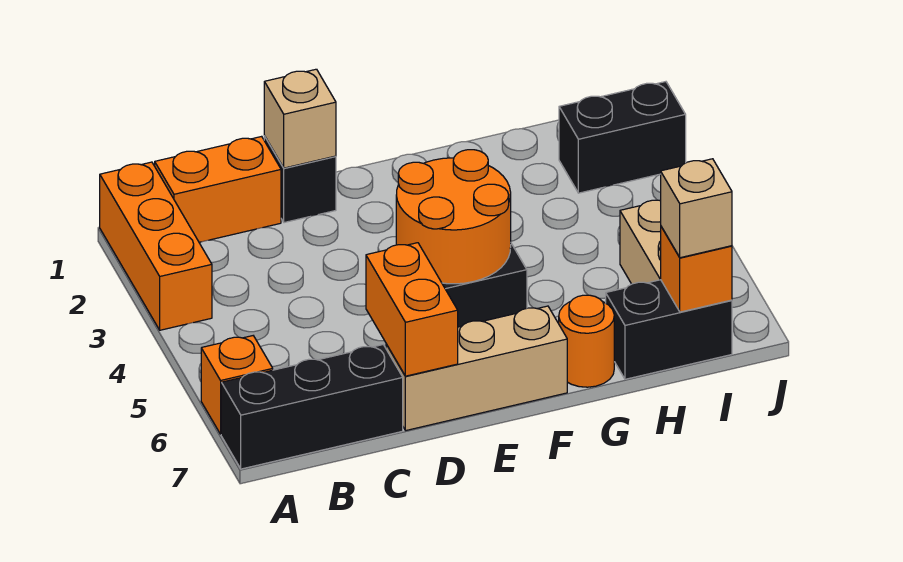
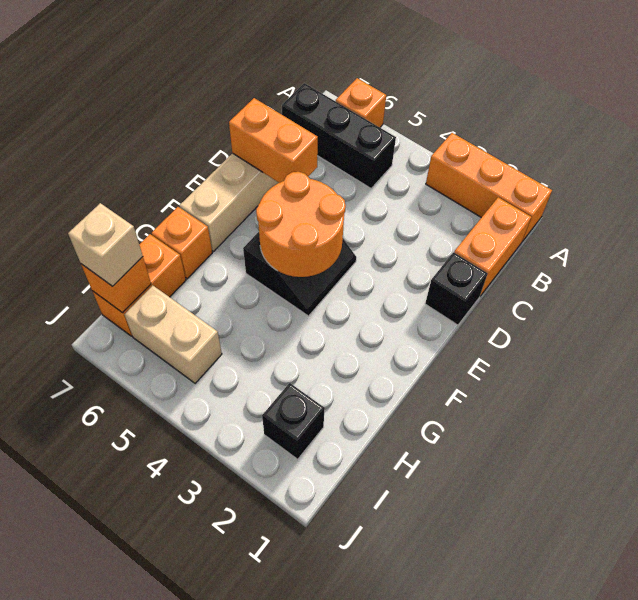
black 1x3 brick [221,345,403,469] -> black 1x3 brick turned to [282,83,396,188]
tan 1x1 brick [264,69,336,168] -> none
orange 1x1 round brick [559,295,614,387] -> orange 1x1 brick [152,207,212,279]
black 1x2 brick [606,280,732,379] -> orange 1x2 brick [93,234,186,336]
black 1x2 brick [559,82,686,193] -> black 1x1 brick [262,383,325,459]

